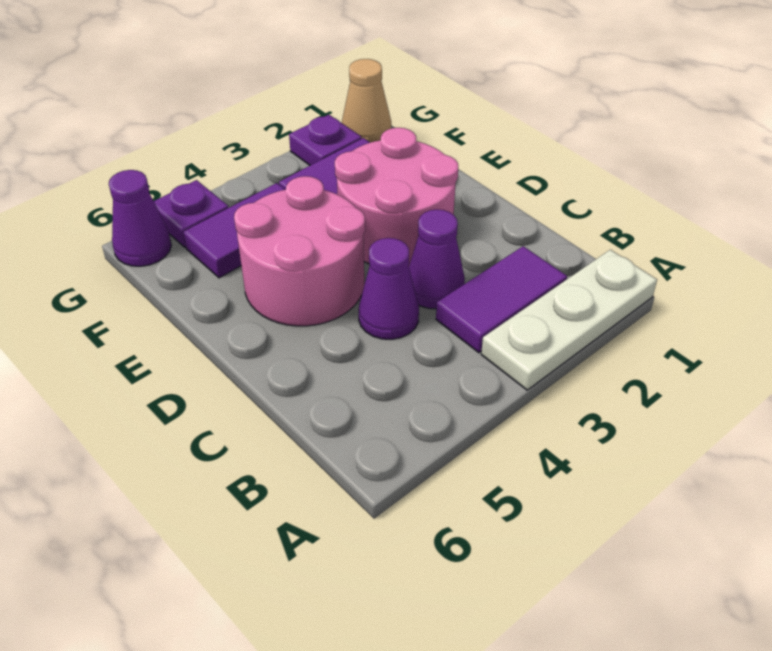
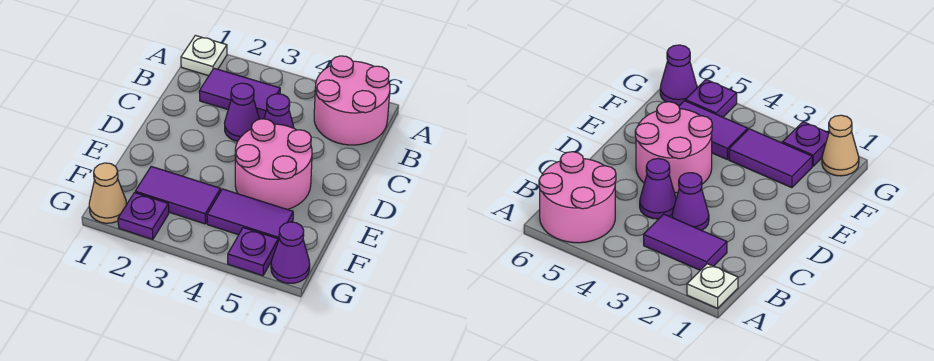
white 1x3 plate [481,250,657,390] -> white 1x1 plate [181,35,227,76]
pink 2x2 round brick [335,128,458,266] -> pink 2x2 round brick moved to [314,56,390,145]

